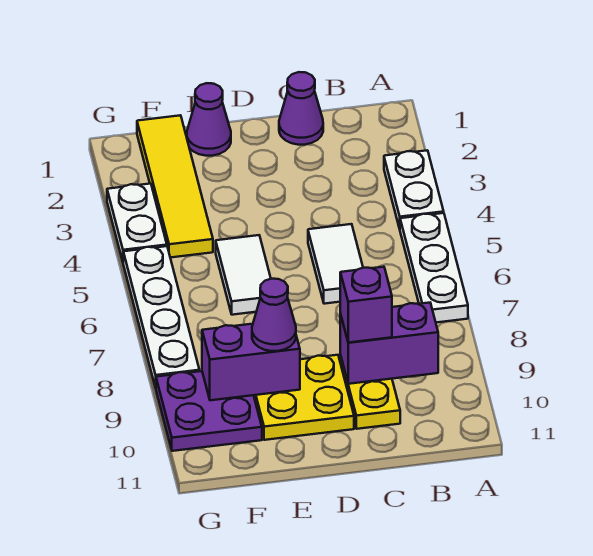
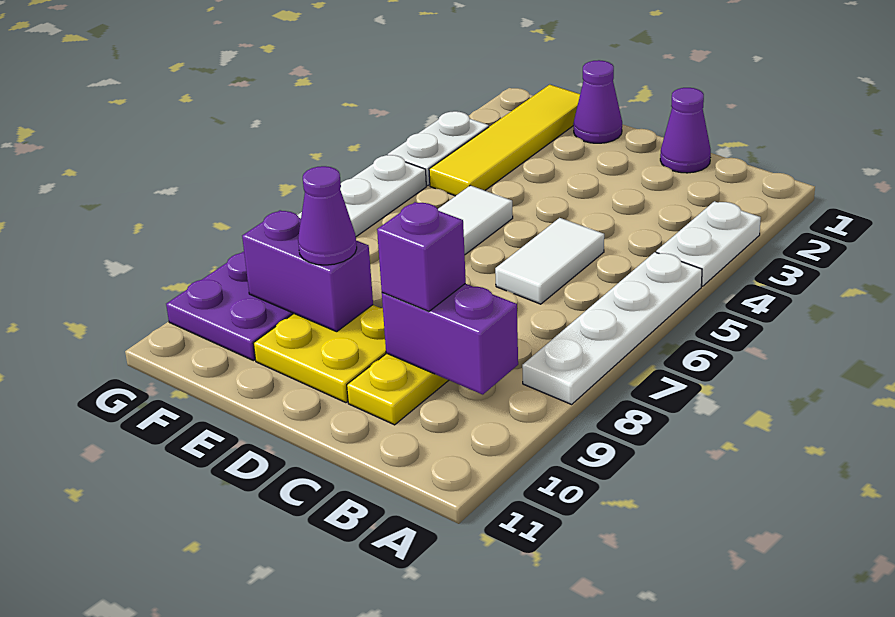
white 1x3 plate [400,213,468,323] -> white 1x4 plate [522,252,702,404]

